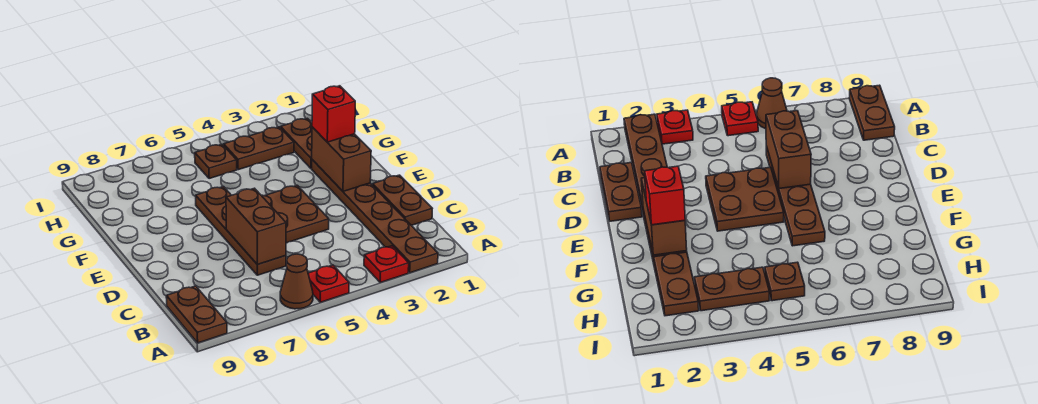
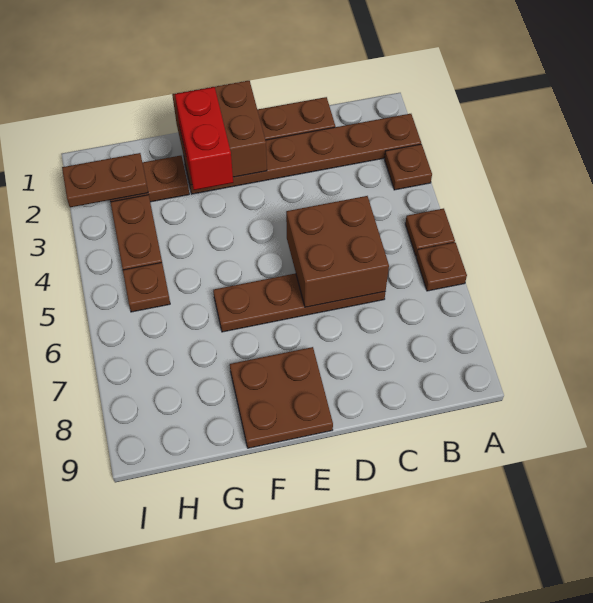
red 1x1 plate [364,246,409,282] -> brown 1x1 plate [385,144,432,190]
red 1x1 plate [308,265,349,302] -> brown 1x1 plate [405,208,455,256]
brown 1x1 cone [280,254,313,309] -> brown 1x1 plate [416,242,467,291]
brown 1x2 plate [166,286,227,343] -> brown 1x2 plate moved to [62,153,148,207]
brown 1x2 brick [226,188,286,265] -> brown 2x2 brick [286,196,389,307]
brown 2x2 plate [261,185,329,243] -> brown 2x2 plate moved to [230,347,333,448]
brown 1x2 brick [312,127,371,191] -> brown 2x2 brick [172,81,267,185]
red 1x1 brick [312,86,355,142] -> red 1x2 brick [175,87,233,190]

